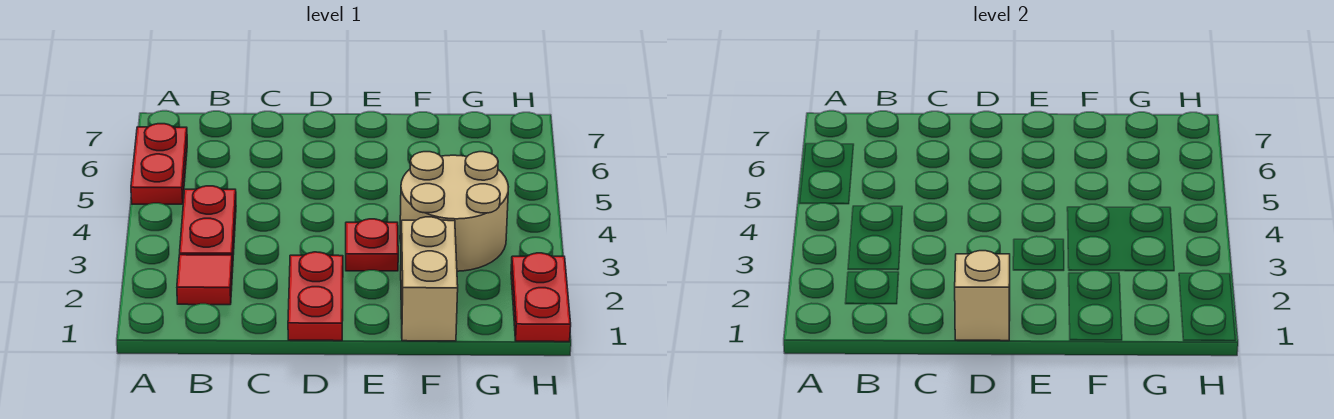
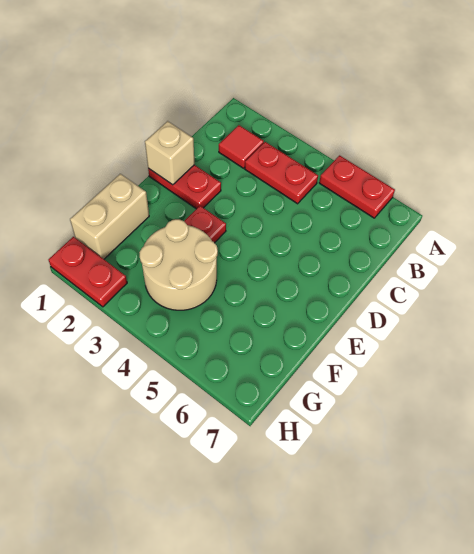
tan 1x2 brick [401,217,458,341] -> tan 1x2 brick turned to [70,174,149,259]

